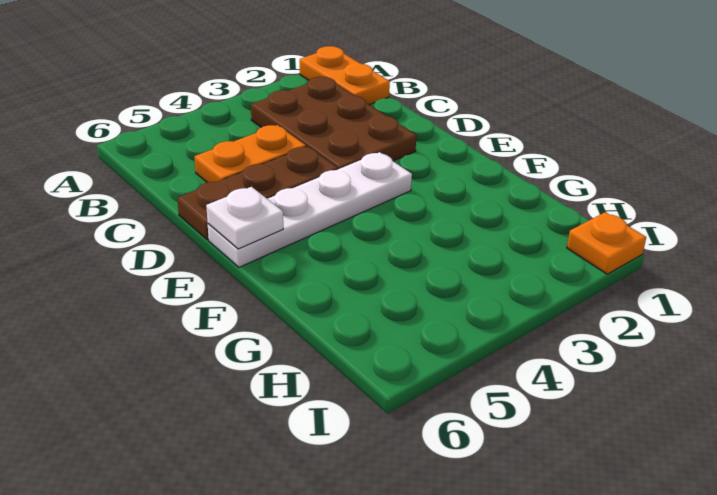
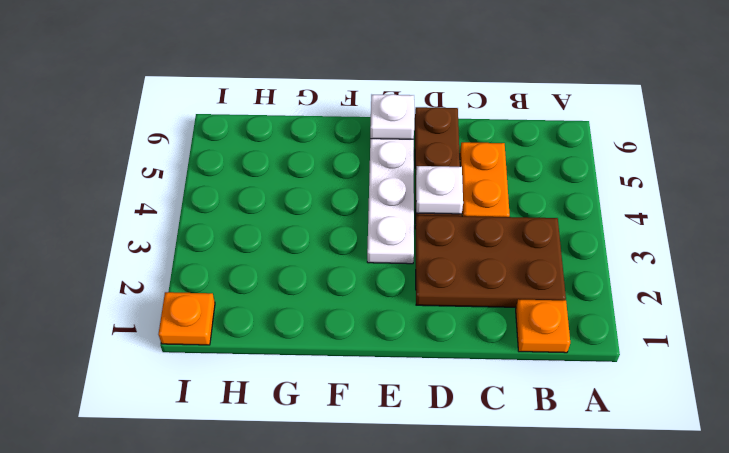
orange 1x2 plate [300,46,390,105] -> orange 1x1 plate [516,299,570,353]
none -> white 1x1 plate [416,166,463,214]

